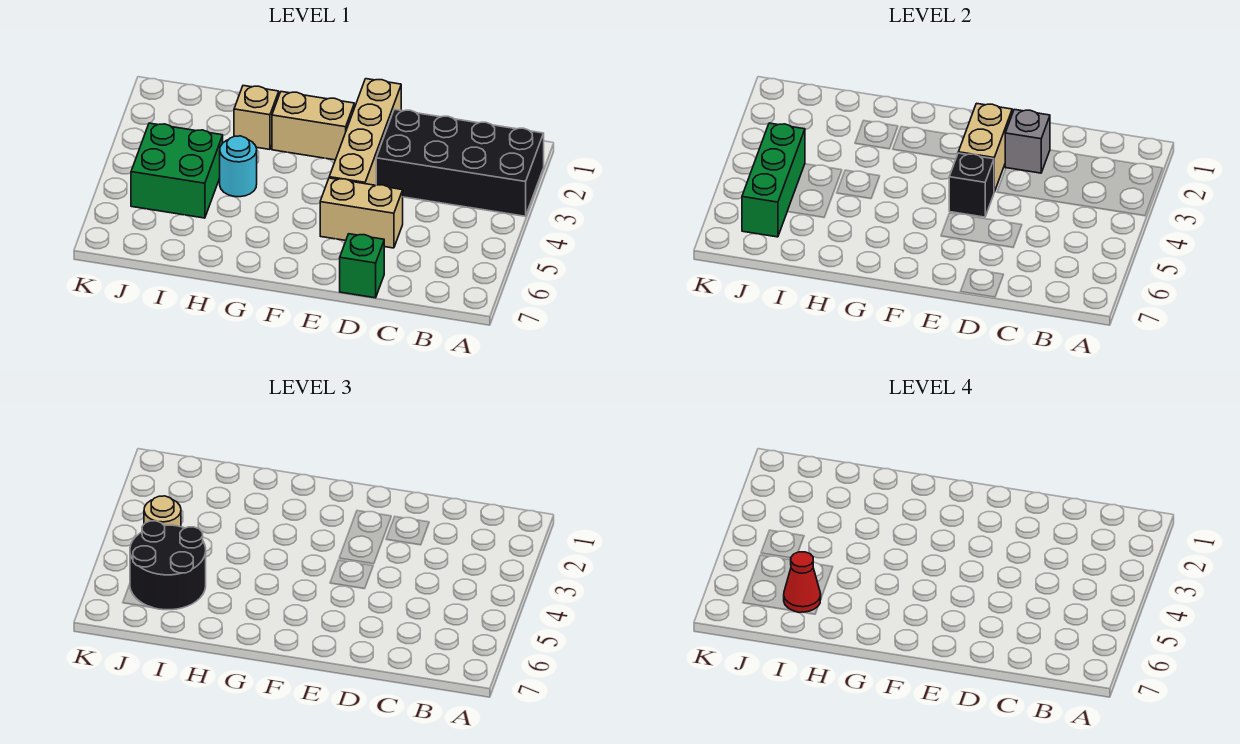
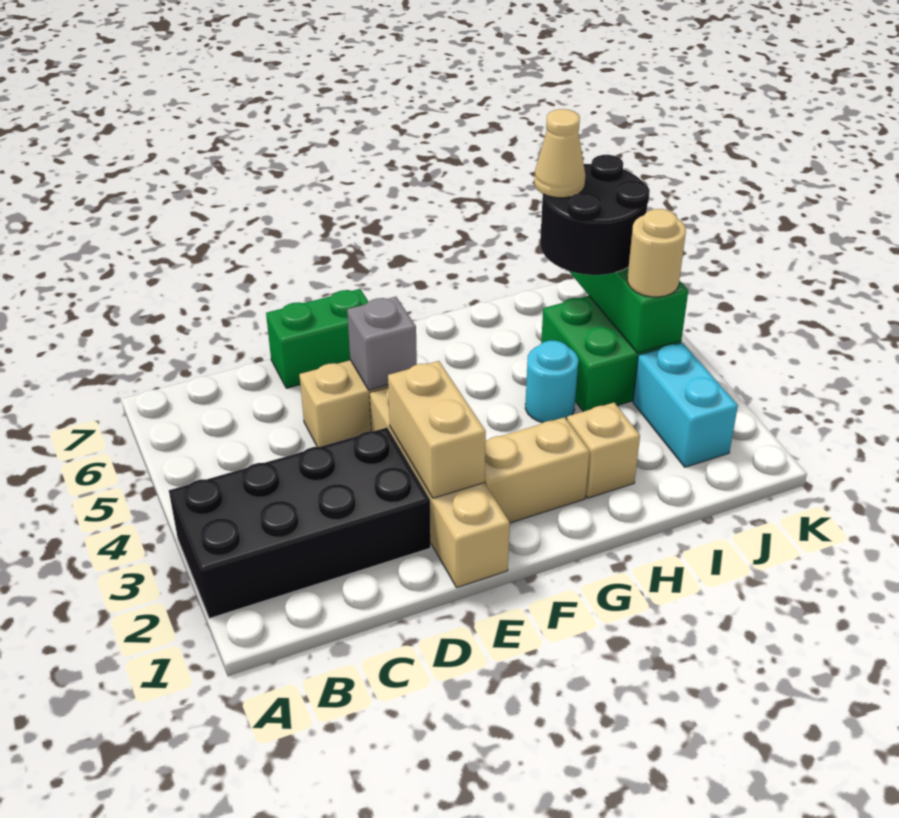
grey 1x1 brick [1005,109,1050,173] -> grey 1x1 brick moved to [347,297,417,390]
green 1x1 brick [340,234,384,298] -> green 1x2 brick [266,289,368,388]
black 1x1 brick [949,153,994,217] -> none
red 1x1 cone [784,552,821,612] -> tan 1x1 cone [534,109,585,198]
none -> cyan 1x2 brick [633,343,738,467]

